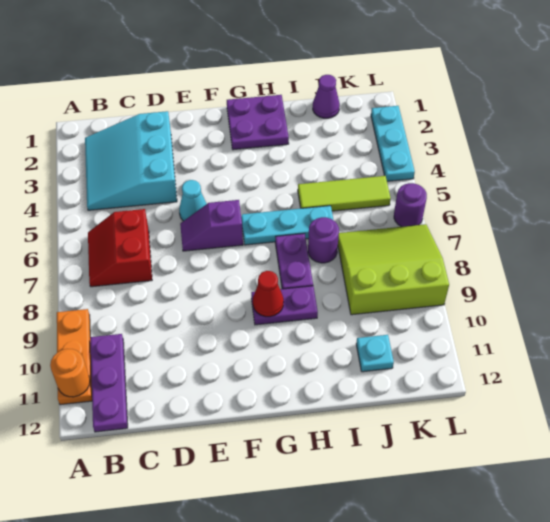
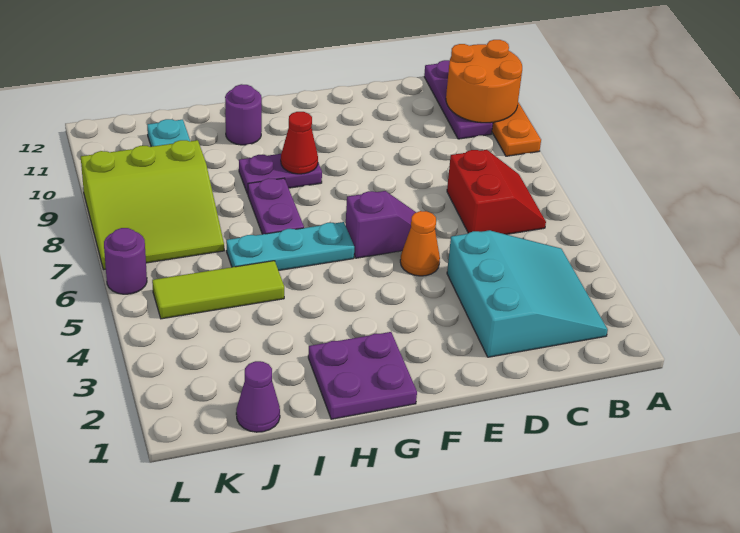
orange 1x1 round brick [50,349,90,397] -> orange 2x2 round brick [446,40,522,123]
cyan 1x1 cone [179,180,207,221] -> orange 1x1 cone [400,211,440,276]
purple 1x1 round brick [308,217,339,263] -> purple 1x1 round brick moved to [225,84,262,145]
cyan 1x3 plate [371,106,415,181] -> none

